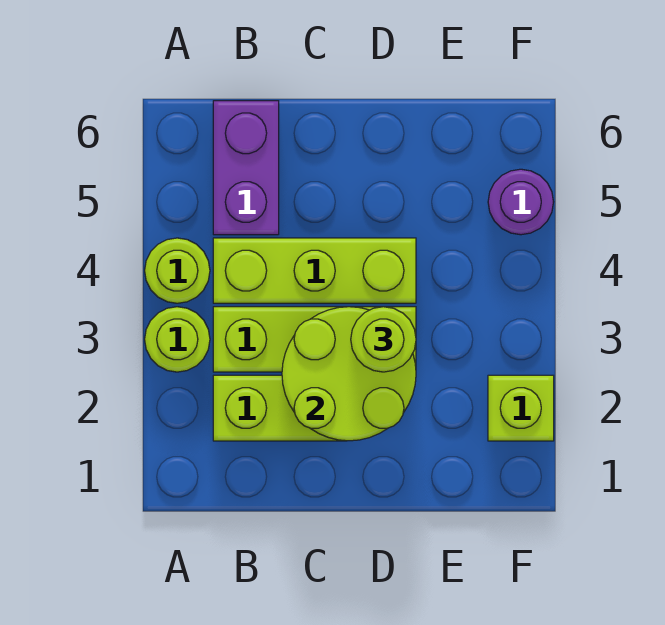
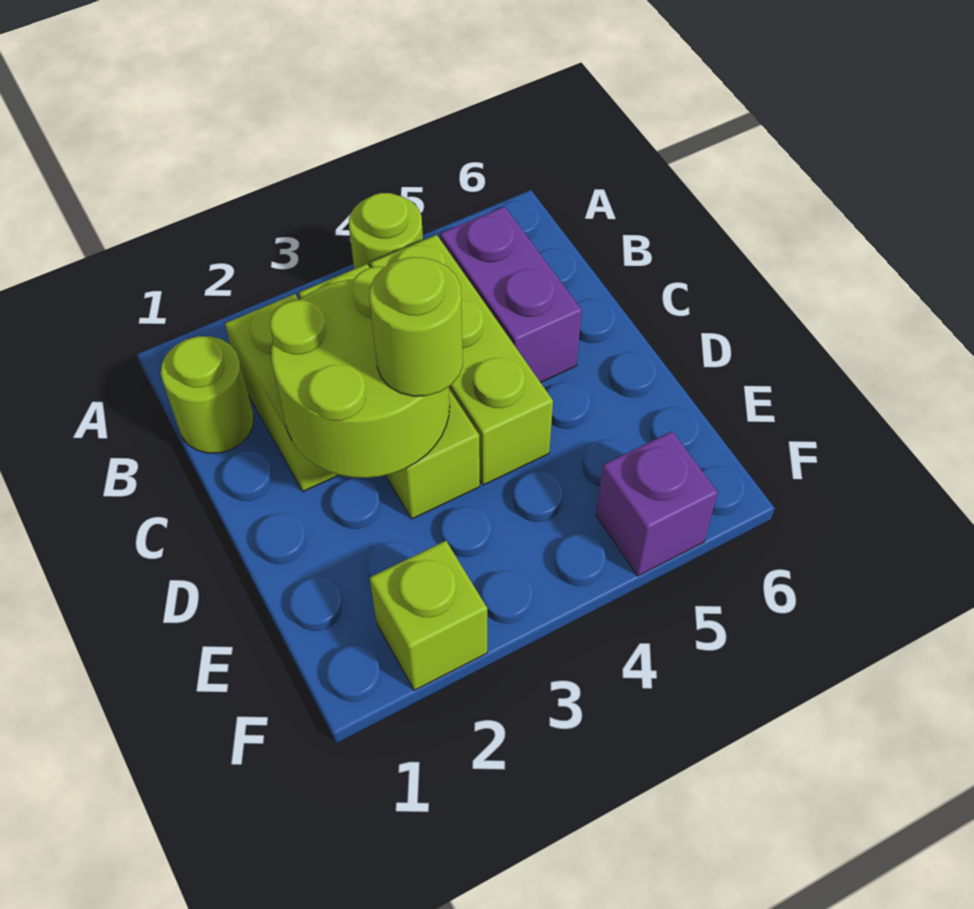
lime 1x1 round brick [145,307,210,372] -> lime 1x1 round brick moved to [161,336,254,453]
purple 1x2 brick [213,101,279,235] -> purple 1x2 brick turned to [440,206,582,382]
purple 1x1 round brick [488,169,553,235] -> purple 1x1 brick [596,431,718,576]

